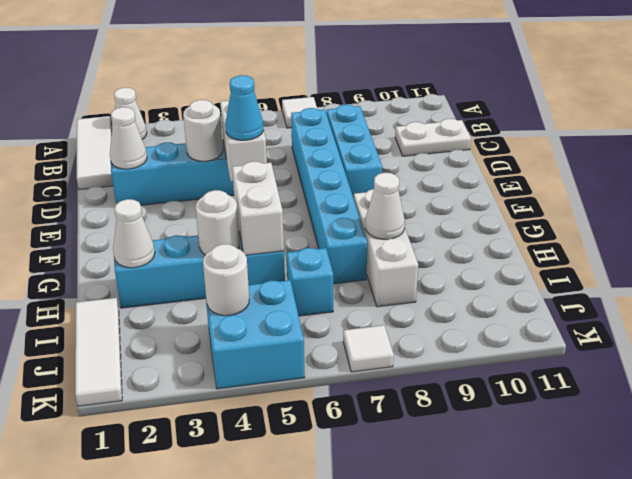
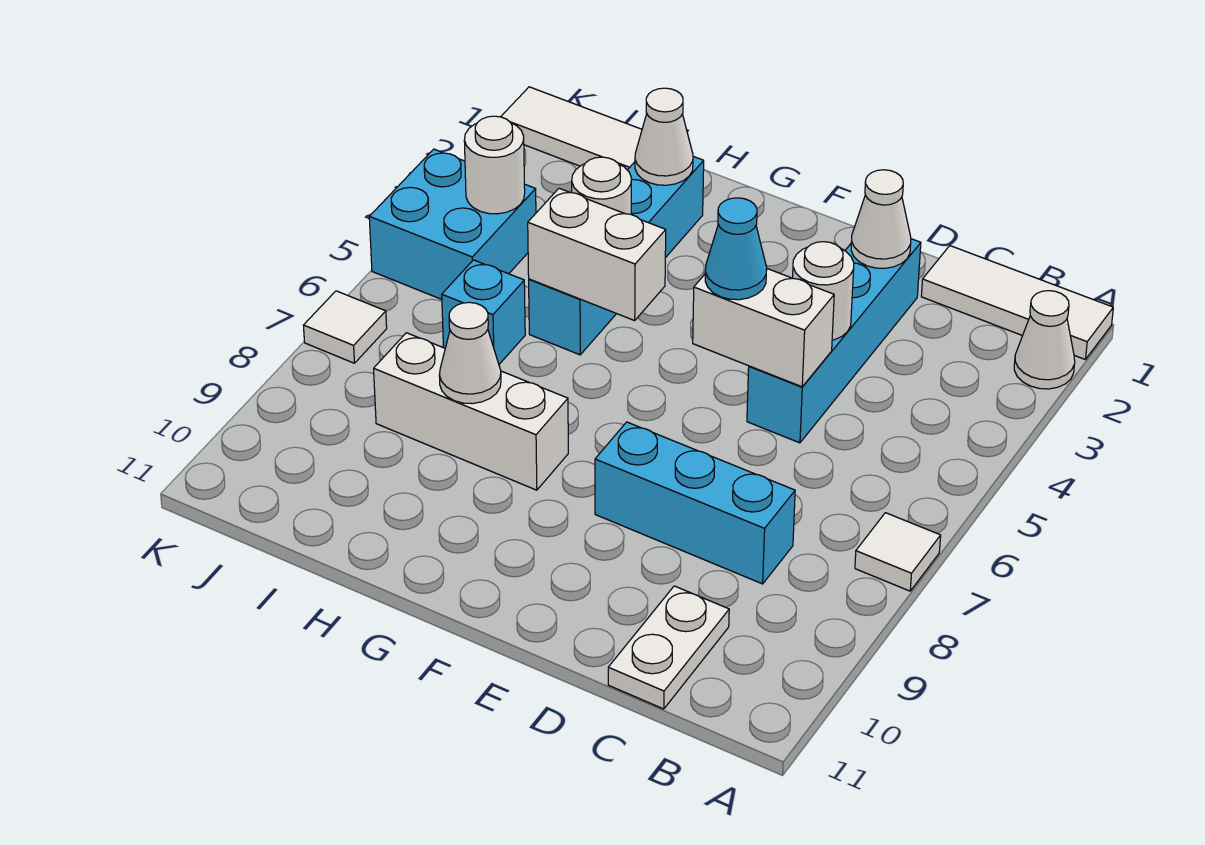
cyan 1x6 brick [291,108,367,284] -> none

